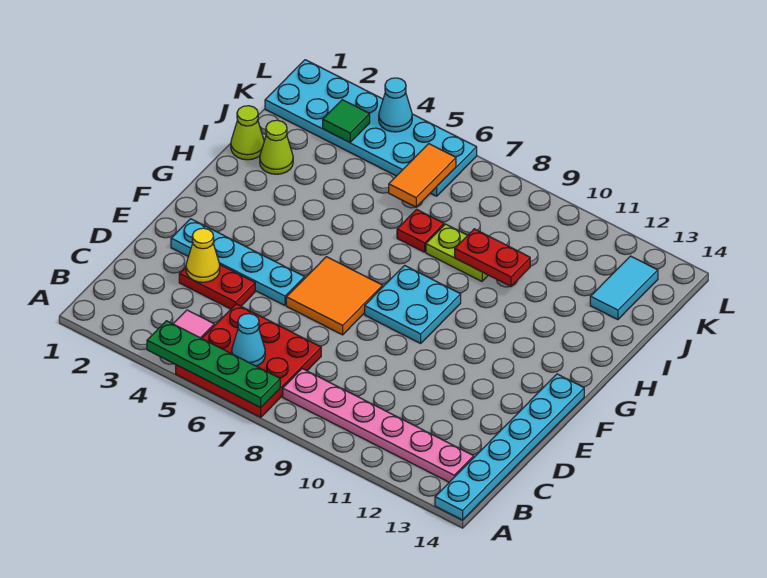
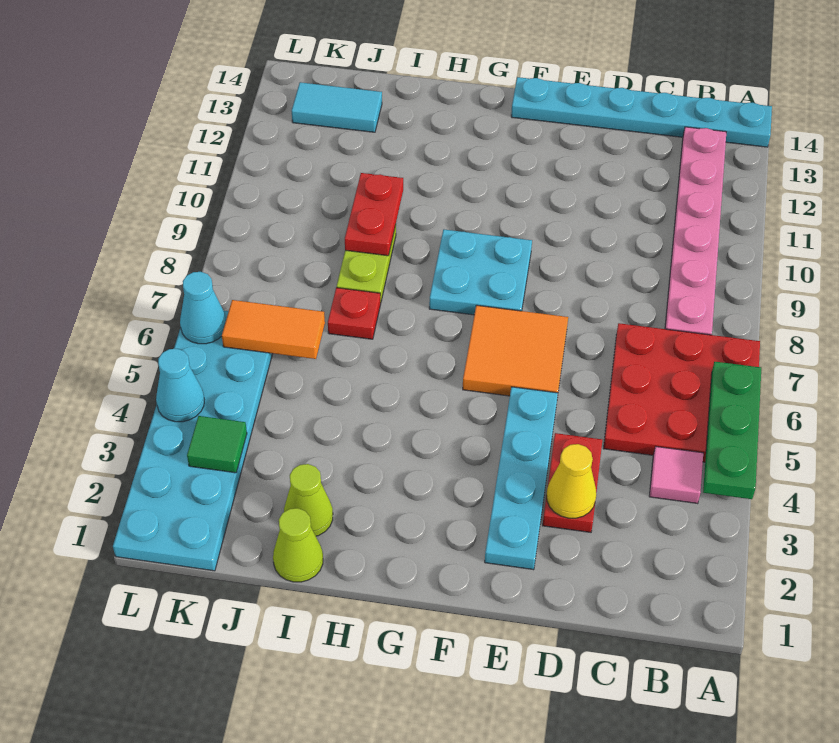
green 1x4 plate [147,321,280,408] -> green 1x3 plate [703,362,761,499]
cyan 1x1 cone [232,314,265,366] -> cyan 1x1 cone moved to [180,272,226,344]

